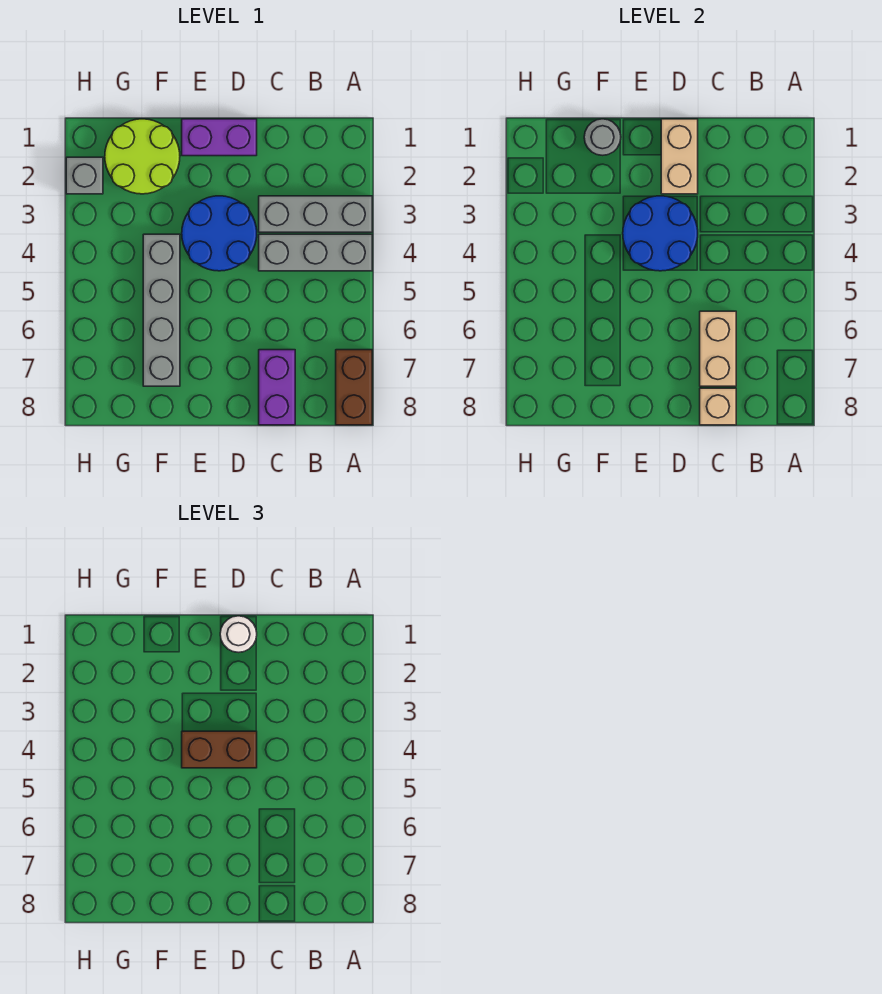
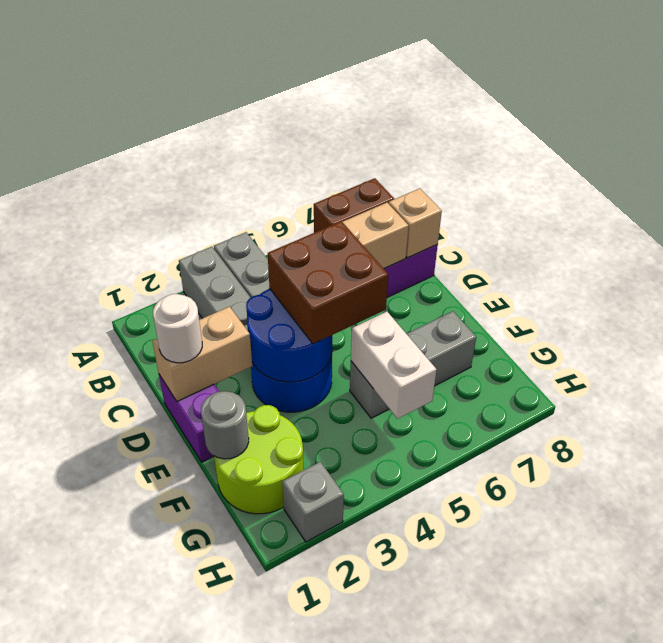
brown 1x2 brick [182,731,257,768] -> brown 2x2 brick [268,221,388,344]
grey 1x4 brick [143,234,180,386] -> grey 1x3 brick [350,311,476,418]
none -> white 1x2 brick [351,312,437,419]

